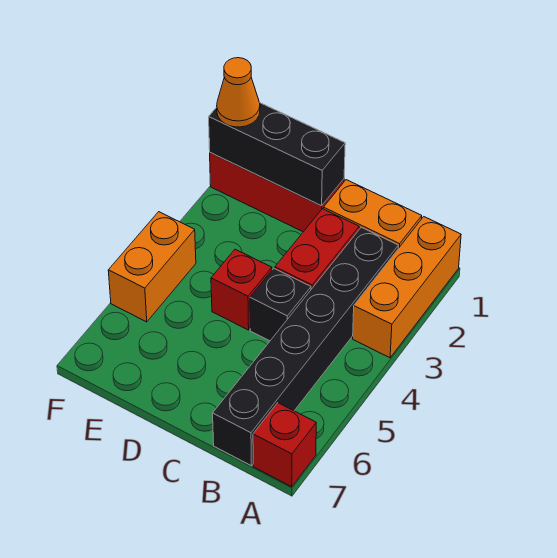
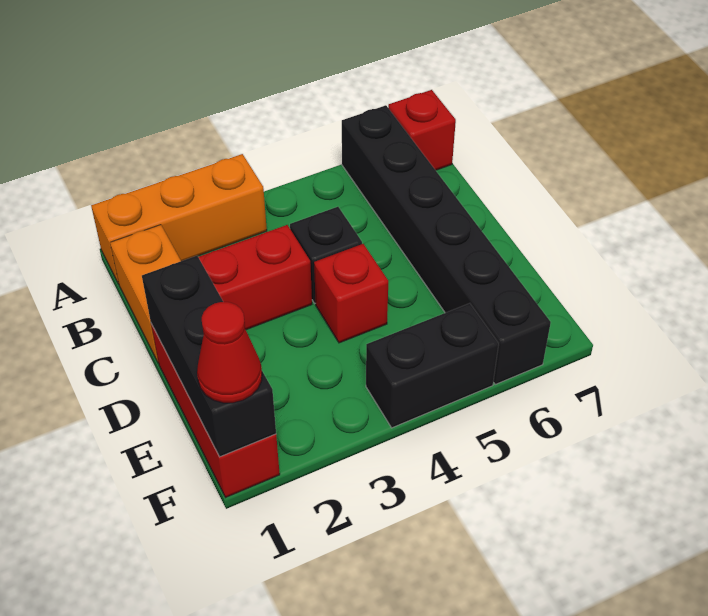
black 1x6 brick [213,227,398,466] -> black 1x6 brick turned to [342,105,551,384]
orange 1x1 cone [217,58,260,127] -> red 1x1 cone [197,302,262,403]
orange 1x2 brick [108,212,196,322] -> black 1x2 brick [366,303,499,428]

